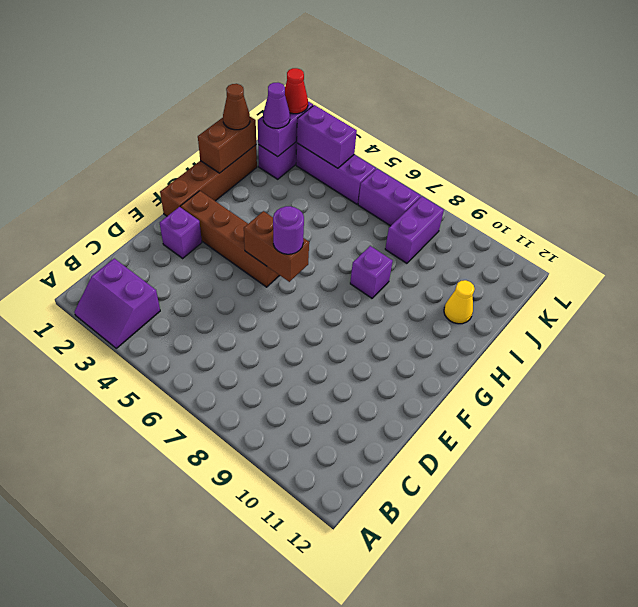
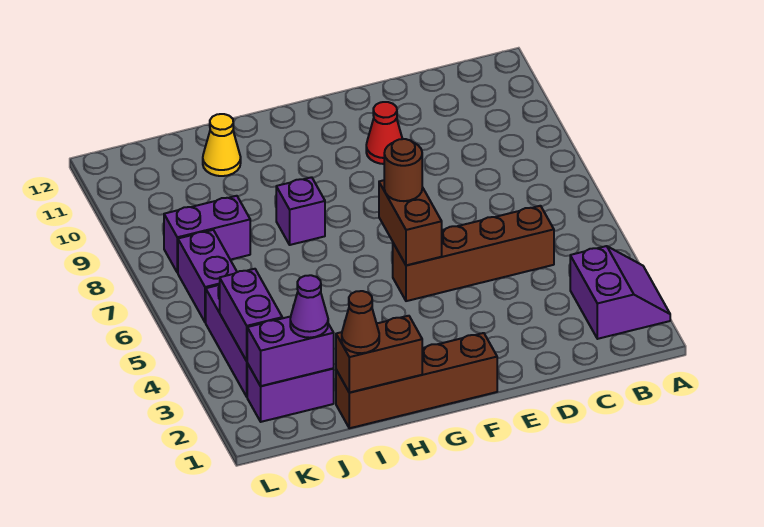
purple 1x1 brick [160,207,202,258] -> none
brown 1x4 brick [181,191,280,287] -> brown 1x4 brick turned to [393,206,554,301]
purple 1x1 round brick [273,206,304,254] -> brown 1x1 round brick [384,139,422,201]
red 1x1 cone [285,68,308,114] -> red 1x1 cone moved to [366,102,402,164]

